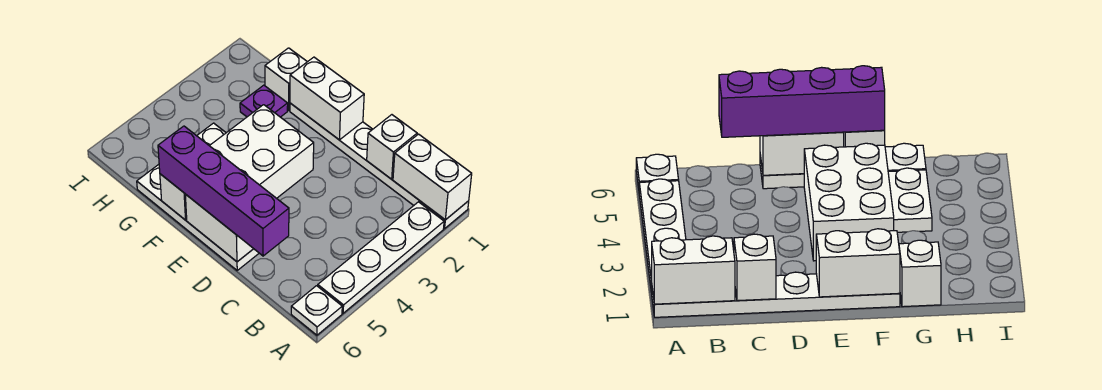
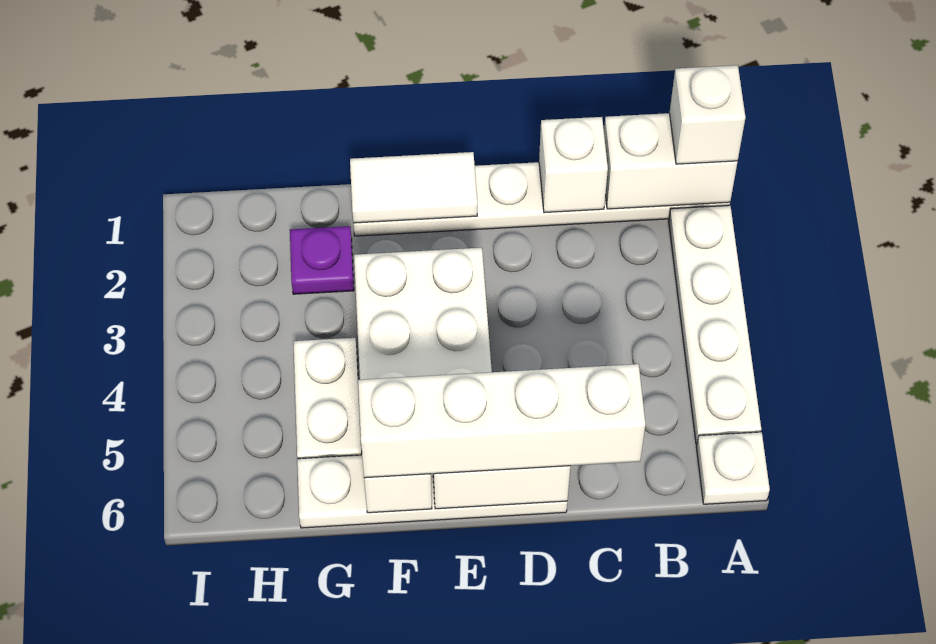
purple 1x4 brick [158,126,289,256] -> white 1x4 brick [358,364,645,478]
white 1x2 brick [290,57,364,140] -> white 1x2 tile [350,152,477,223]
white 1x1 brick [265,48,307,111] -> white 1x1 brick moved to [670,65,746,164]

